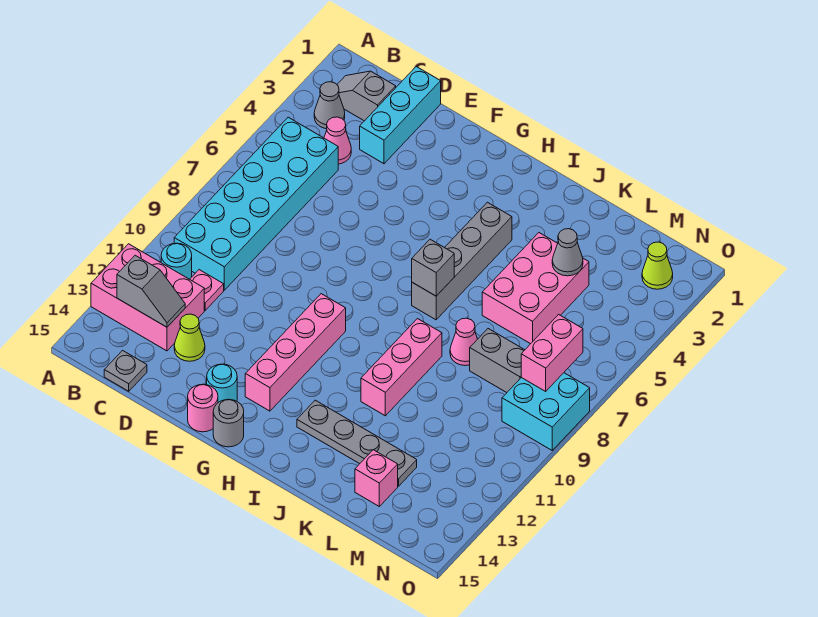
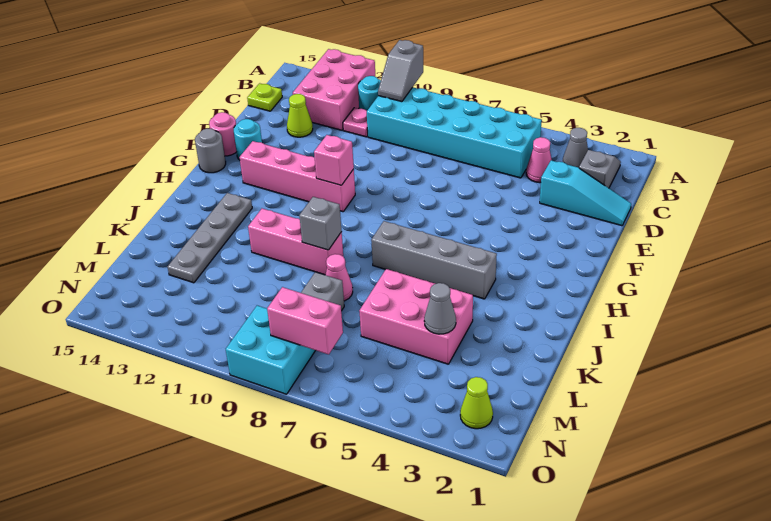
grey 1x2 slope [117,255,185,327] -> grey 1x2 slope moved to [378,40,423,102]
grey 1x1 plate [104,350,147,391] -> lime 1x1 plate [247,83,282,111]
cyan 1x3 brick [360,67,441,164] -> cyan 1x3 slope [540,160,631,226]
grey 1x1 brick [412,239,454,296] -> grey 1x1 brick moved to [299,197,342,250]
pink 1x1 brick [355,450,398,506] -> pink 1x1 brick moved to [314,135,354,185]

